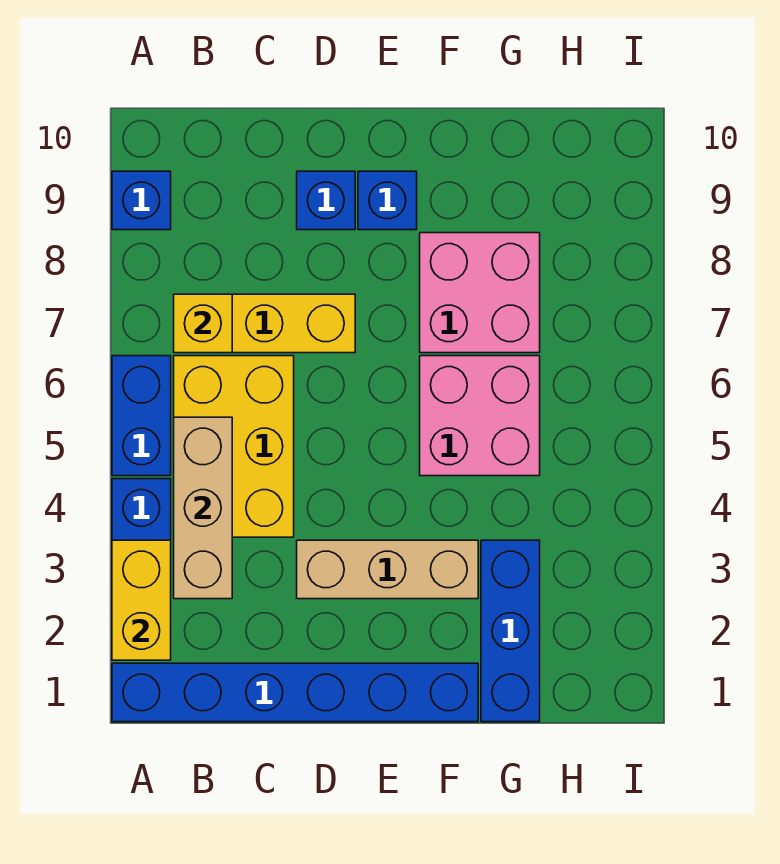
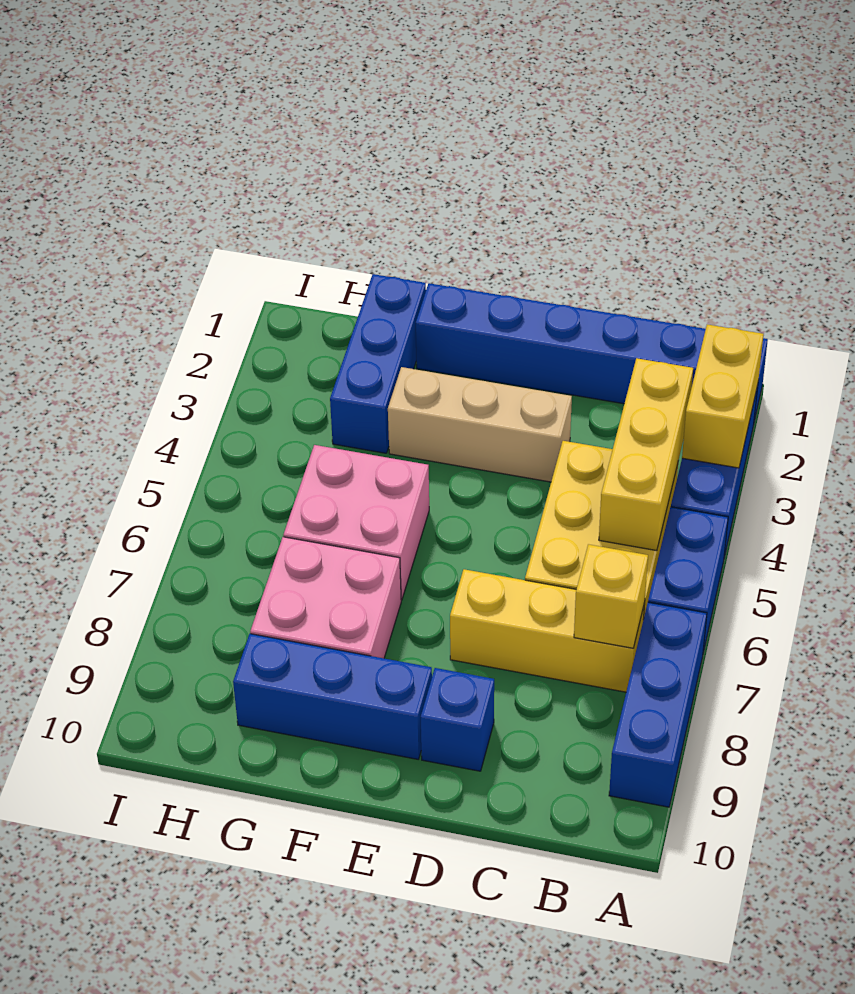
blue 1x1 brick [112,171,171,230] -> blue 1x3 brick [609,602,707,807]
tan 1x3 brick [174,417,232,599] -> yellow 1x3 brick [599,358,693,551]
blue 1x1 brick [358,171,417,230] -> blue 1x3 brick [233,634,432,759]

